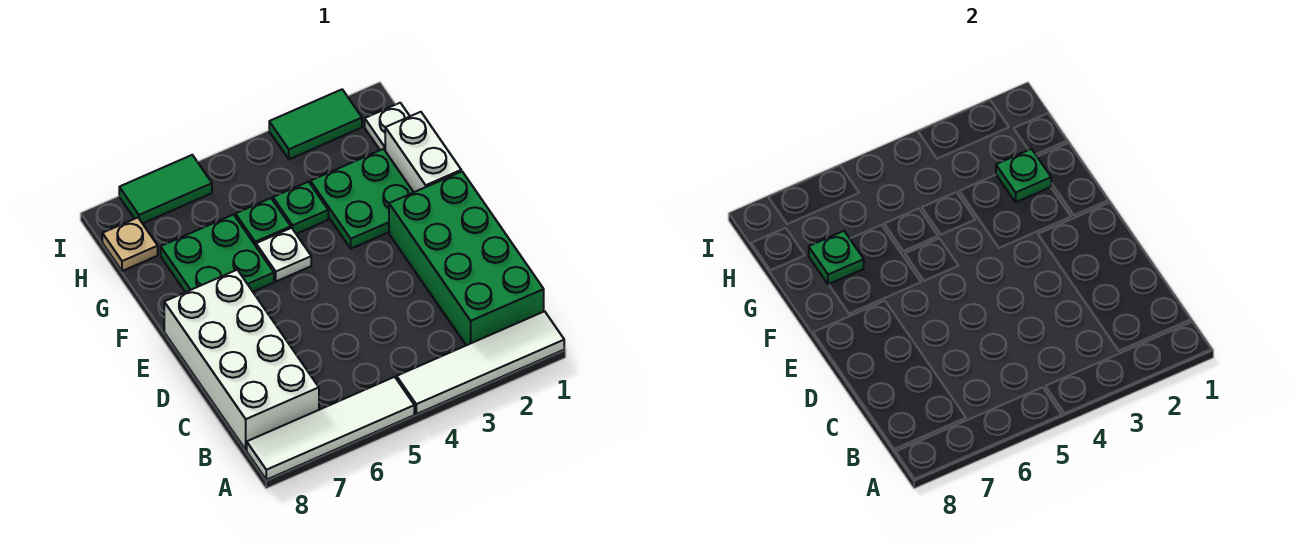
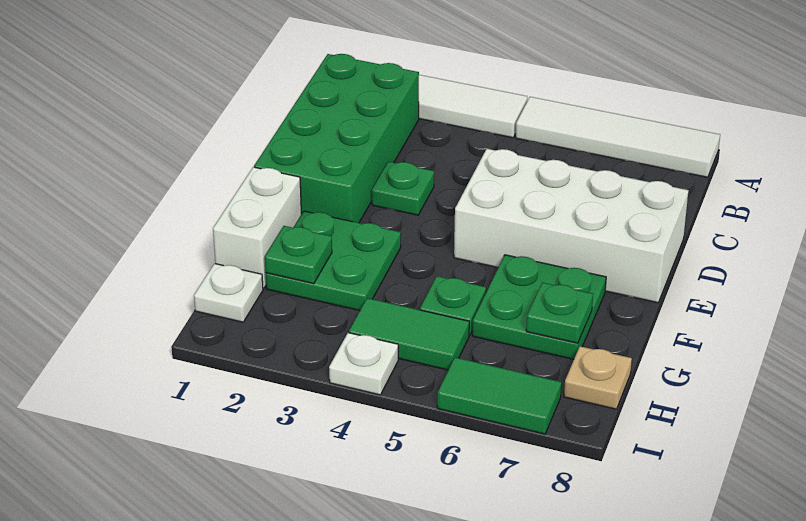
white 2x4 brick [164,270,319,450] -> white 2x4 brick turned to [454,149,689,303]
white 1x1 plate [256,228,311,281] -> white 1x1 plate moved to [329,333,398,395]
green 1x1 plate [273,182,328,234] -> green 1x1 plate moved to [372,161,434,215]
green 1x2 tile [269,90,362,159] -> green 1x2 tile moved to [349,298,469,370]

